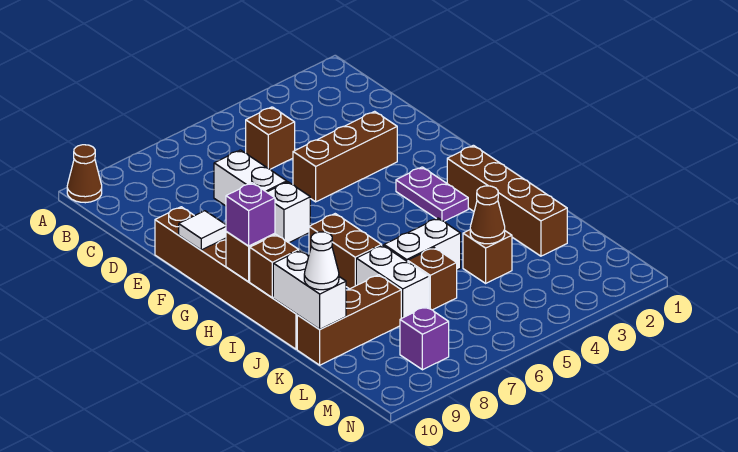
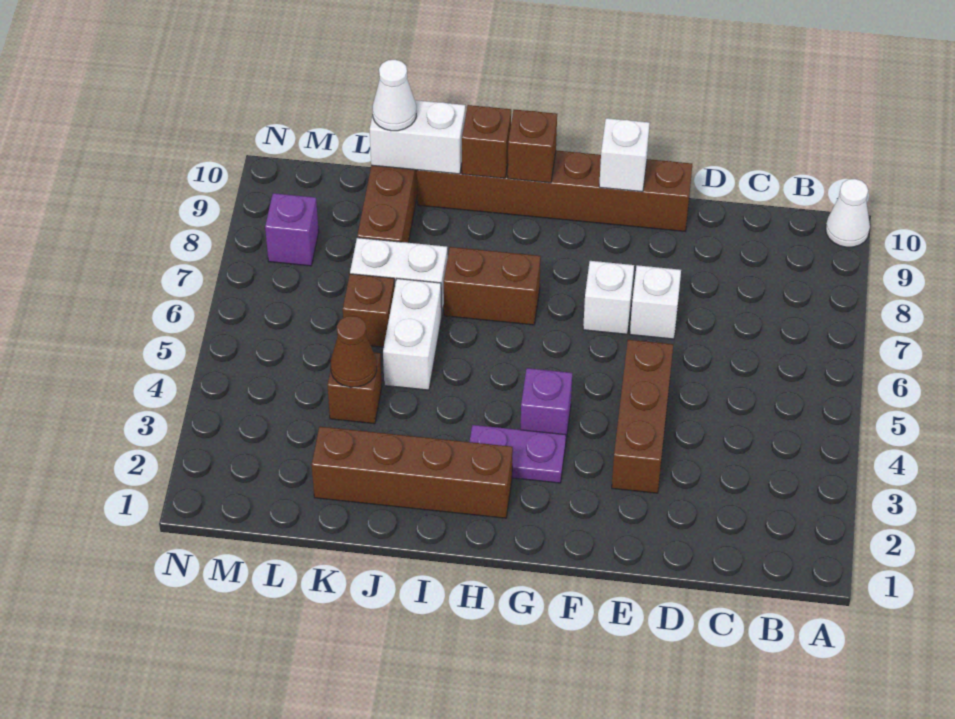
brown 1x1 cone [67,145,102,203] -> white 1x1 cone [826,179,870,247]
brown 1x1 brick [246,107,295,169] -> none
white 1x2 brick [214,150,287,206] -> white 1x1 brick [630,265,681,339]
white 1x1 tile [179,211,226,250] -> white 1x1 brick [599,118,650,192]
purple 1x1 brick [226,183,275,246] -> purple 1x1 brick moved to [521,368,572,439]

